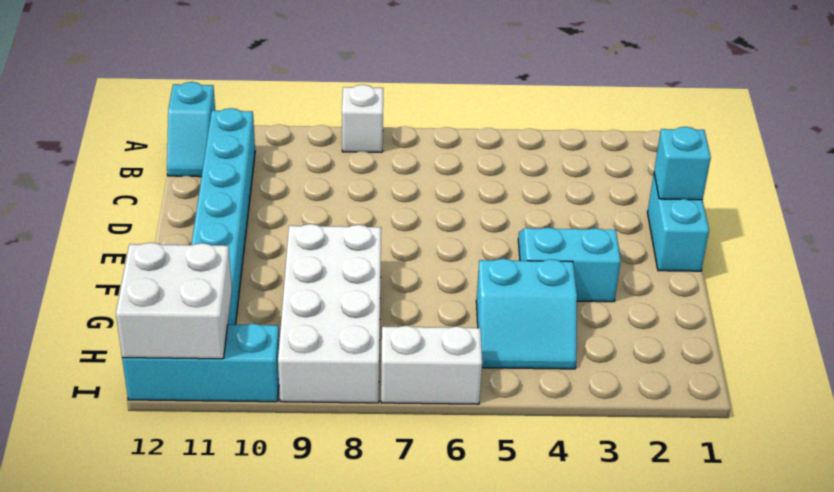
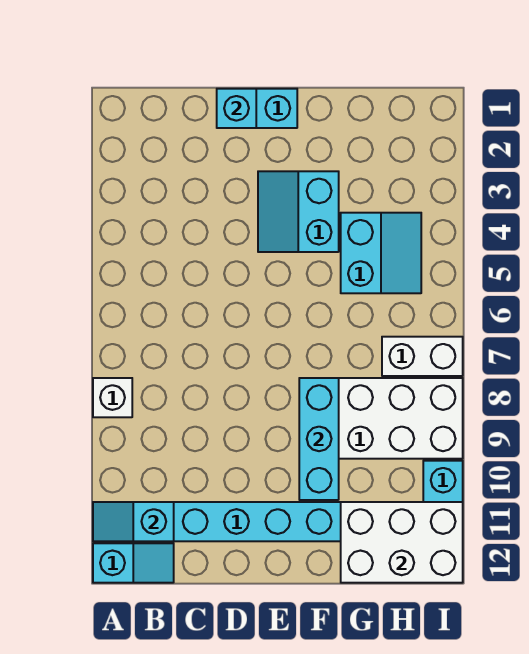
none -> cyan 1x2 slope [93,502,174,541]
none -> cyan 1x3 brick [299,378,339,500]
white 2x2 brick [116,242,232,359] -> white 2x3 brick [341,502,463,583]
white 1x2 brick [381,326,482,404] -> white 1x2 brick turned to [382,337,463,376]

